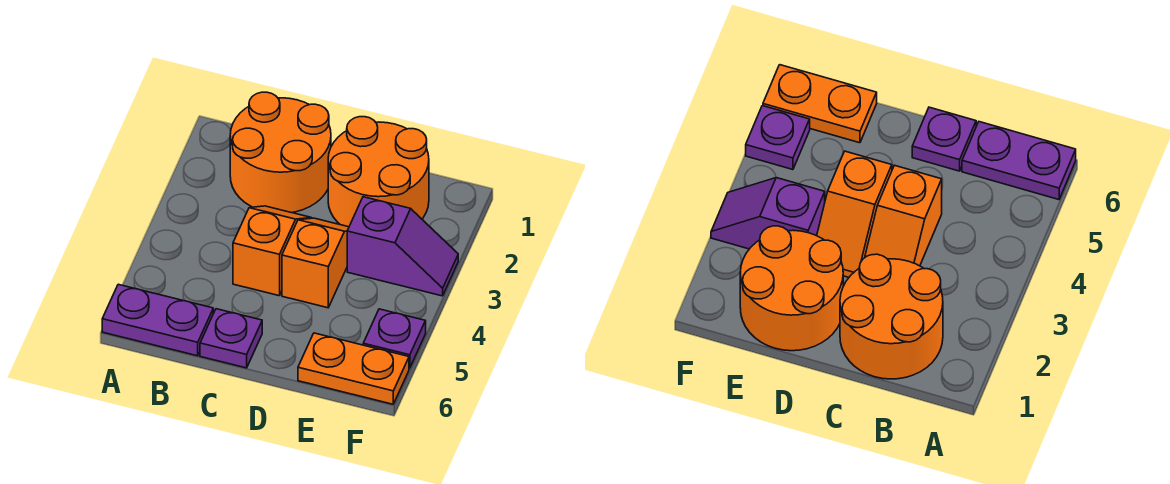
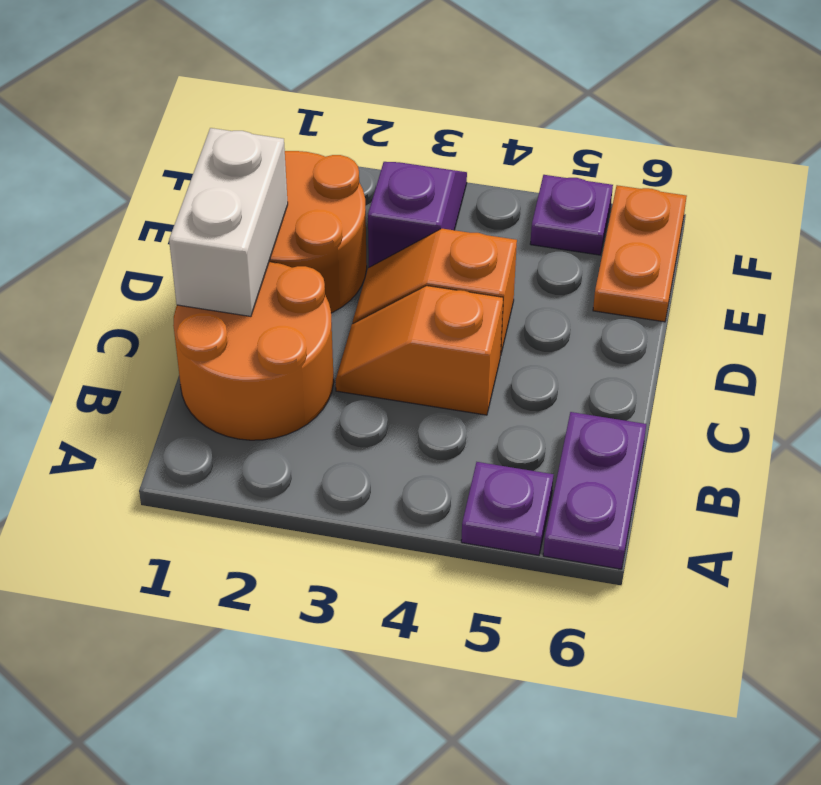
none -> white 1x2 brick [169,128,288,316]
purple 1x1 plate [200,309,262,368] -> purple 1x1 plate moved to [461,462,554,555]

